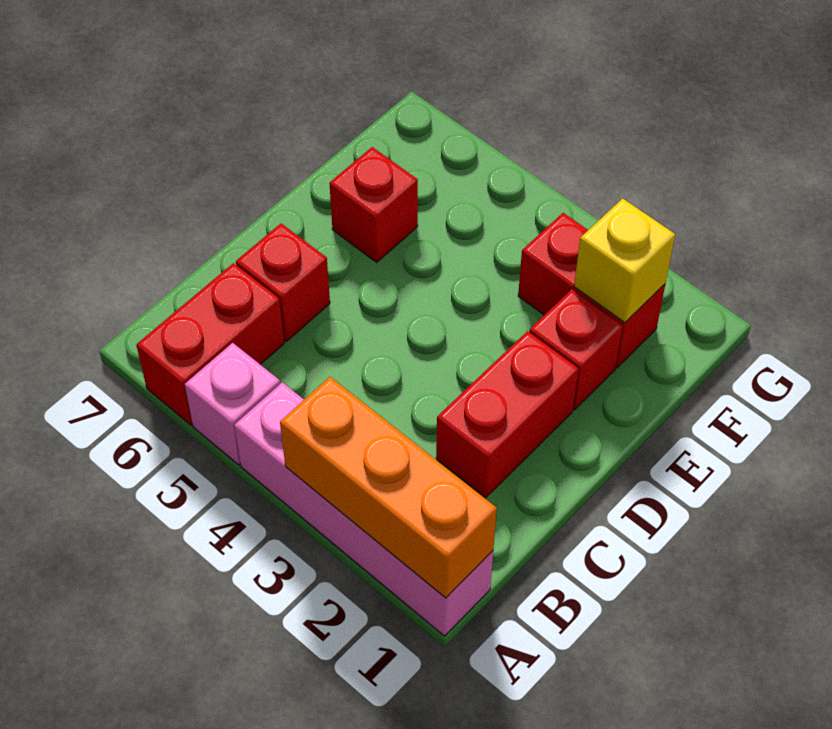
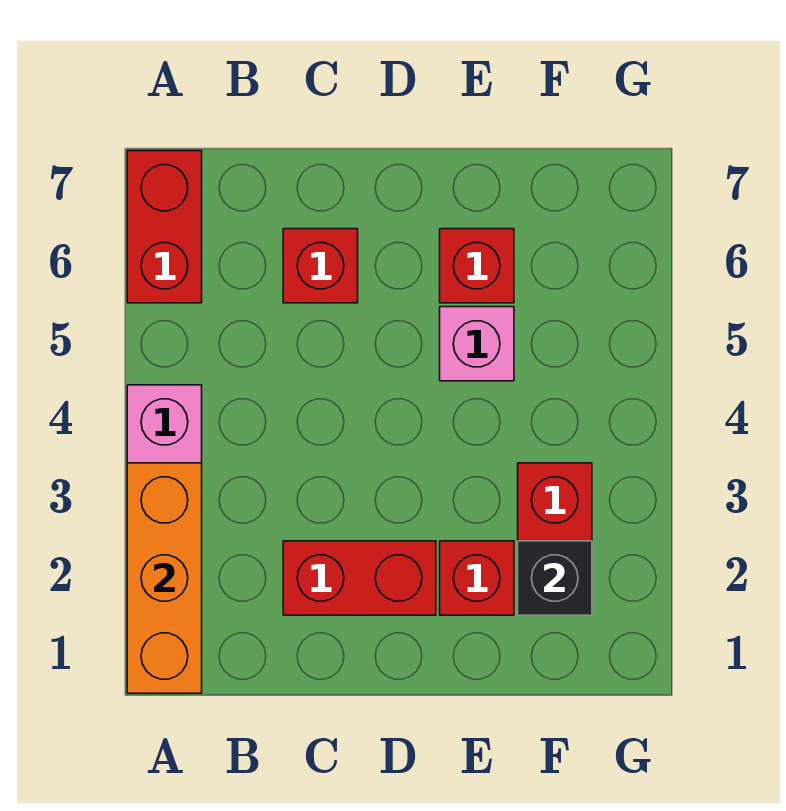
pink 1x1 brick [185,343,280,465] -> pink 1x1 brick moved to [440,307,514,381]
red 1x2 brick [136,263,284,425] -> red 1x2 brick turned to [127,151,202,303]
yellow 1x1 brick [574,198,675,323] -> black 1x1 brick [518,541,592,615]

